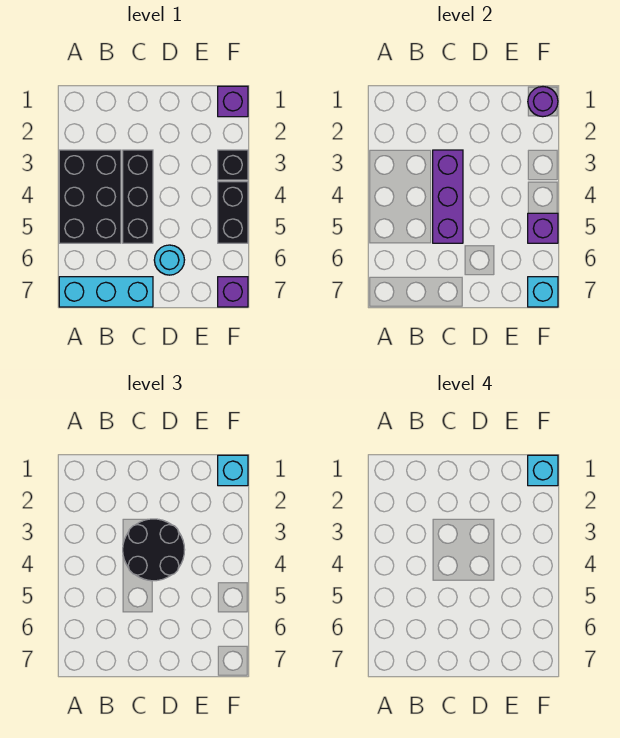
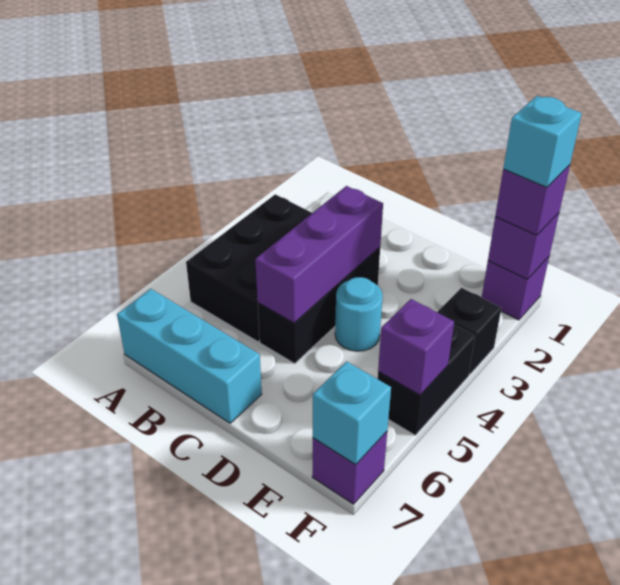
black 2x2 round brick [123,519,185,581] -> none
cyan 1x1 round brick [154,245,184,275] -> cyan 1x1 round brick moved to [335,277,383,351]
purple 1x1 round brick [528,87,558,117] -> purple 1x1 brick [488,213,559,279]
cyan 1x1 brick [218,455,248,486] -> purple 1x1 brick [495,165,570,235]

